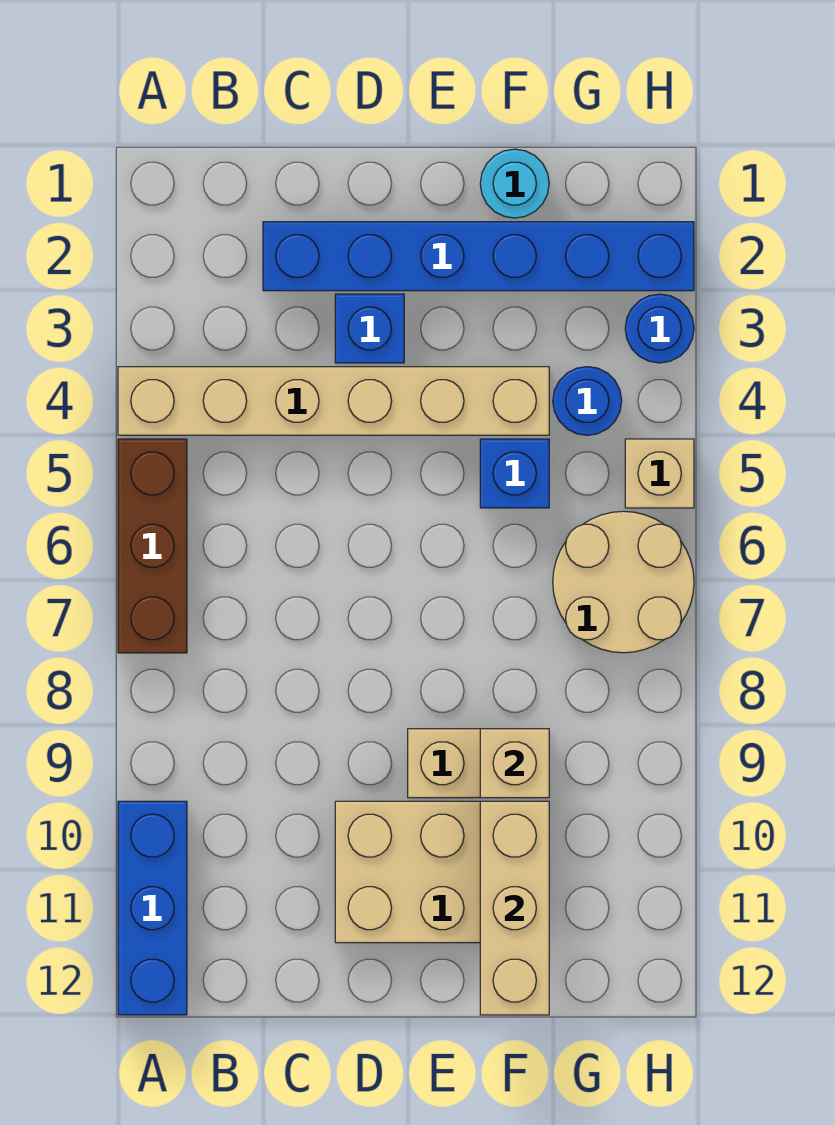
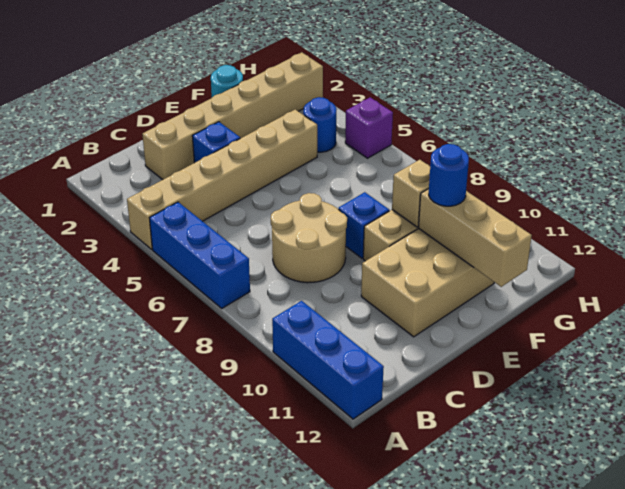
brown 1x3 brick [118,439,187,653] -> blue 1x3 brick [150,202,250,308]
blue 1x6 brick [263,222,694,291] -> tan 1x6 brick [142,52,323,180]
blue 1x1 brick [480,439,549,508] -> blue 1x1 brick moved to [339,192,389,258]
tan 2x2 round brick [553,511,694,653] -> tan 2x2 round brick moved to [271,193,347,283]
blue 1x1 round brick [625,294,694,363] -> blue 1x1 round brick moved to [429,144,469,206]
tan 1x1 brick [625,439,694,508] -> purple 1x1 brick [345,97,393,158]

